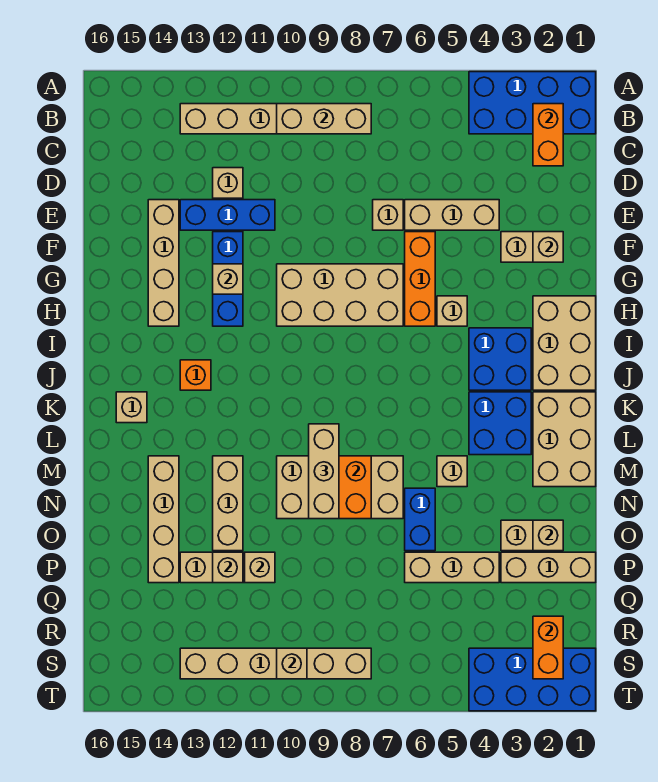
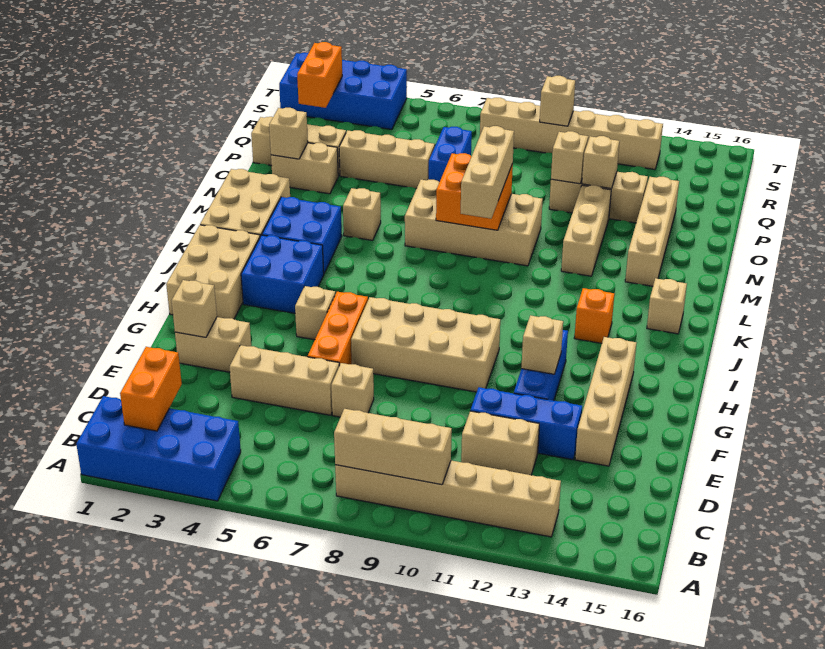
tan 1x1 brick [213,168,243,198] -> tan 1x2 brick [461,411,539,475]
blue 1x2 brick [405,488,435,551] -> blue 1x2 brick moved to [429,127,472,182]

